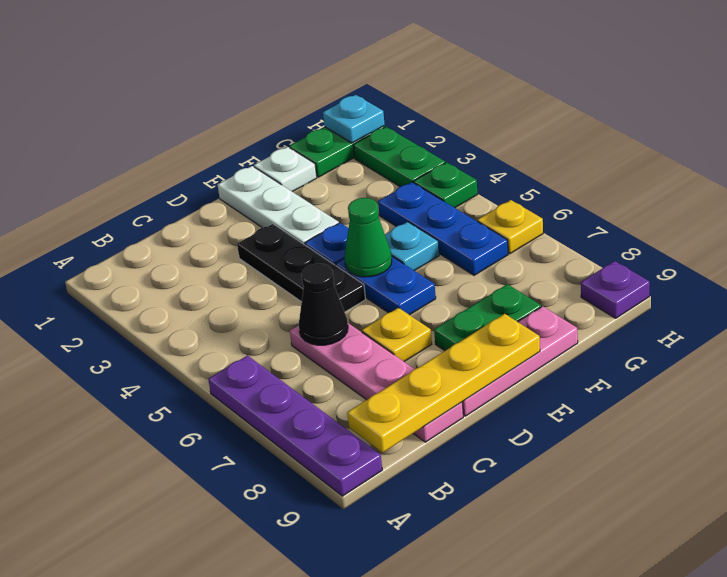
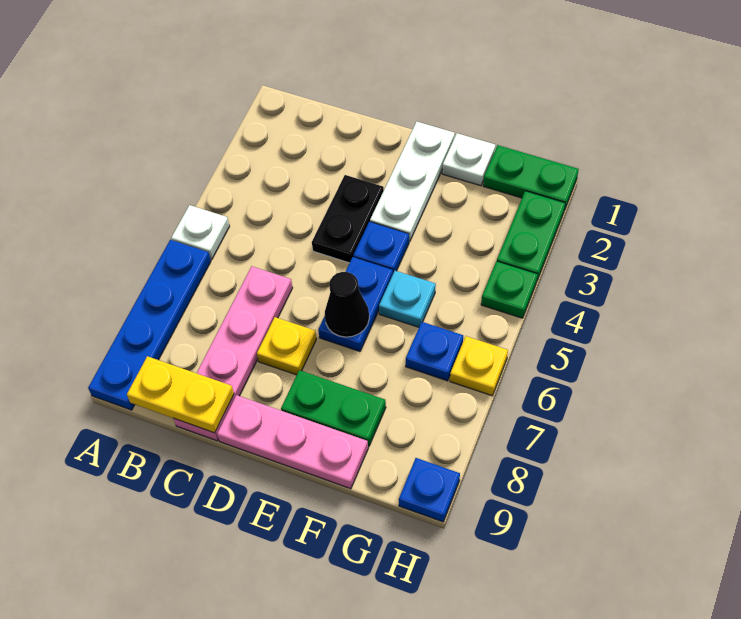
none -> white 1x1 plate [171,205,229,260]
purple 1x4 plate [208,355,382,496] -> blue 1x4 plate [88,240,211,410]
yellow 1x4 plate [347,314,540,453] -> yellow 1x2 plate [127,356,234,433]
black 1x1 cone [299,264,348,345] -> black 1x1 cone moved to [325,272,369,337]
black 1x3 plate [237,224,366,312] -> black 1x2 plate [312,175,384,263]
green 1x1 cone [344,198,392,277] -> none
blue 1x3 plate [378,182,508,275] -> blue 1x1 plate [406,322,463,381]
cyan 1x1 plate [323,95,385,143] -> none
purple 1x1 plate [581,261,650,318] -> blue 1x1 plate [399,458,460,522]

